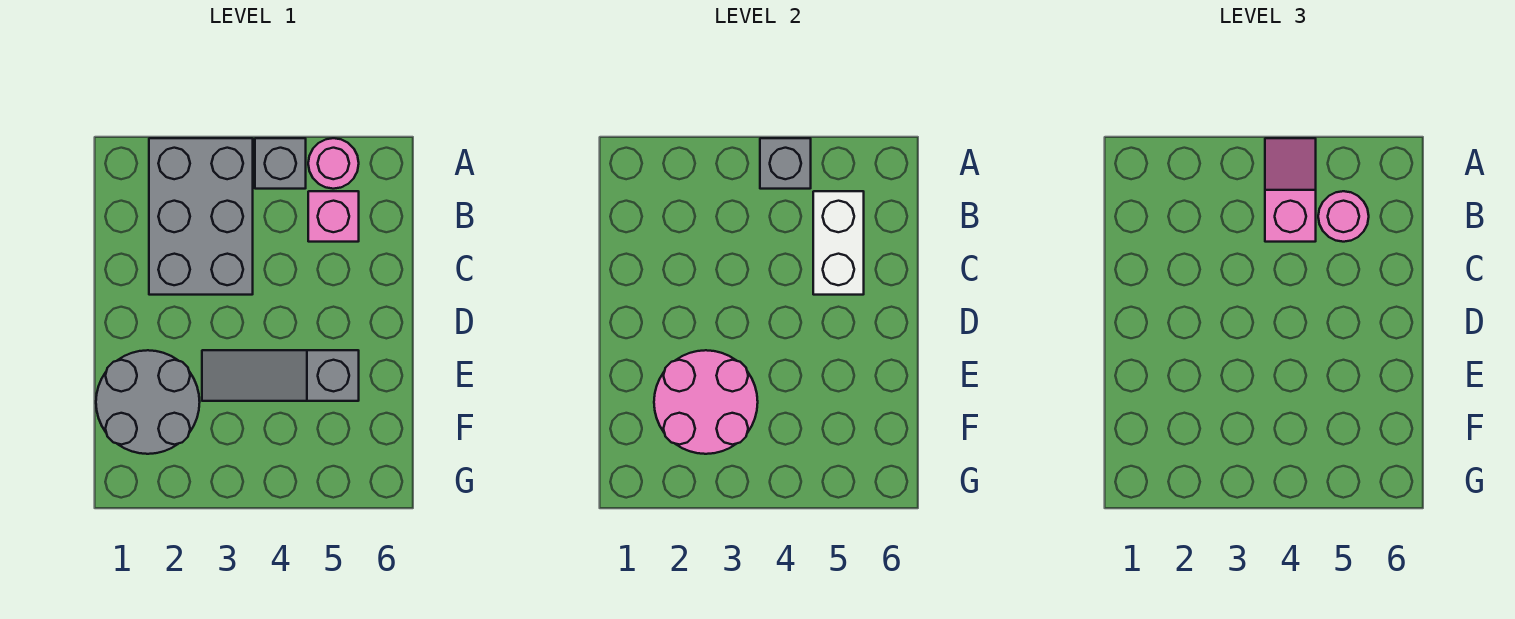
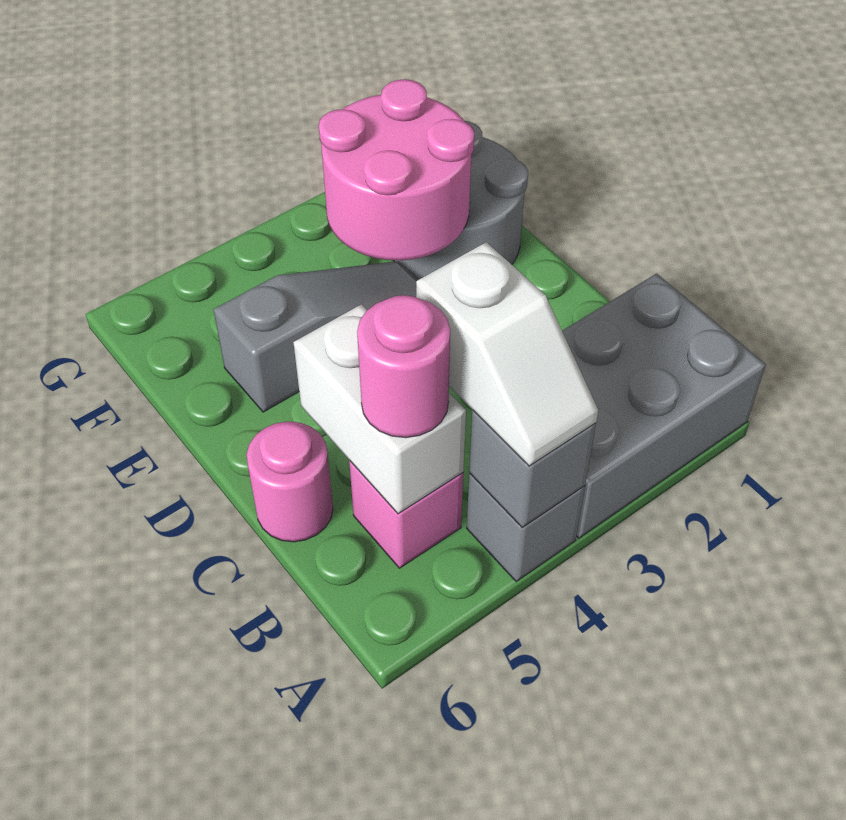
grey 2x3 brick [149,138,253,295] -> grey 2x3 brick turned to [562,274,766,538]
pink 1x2 slope [1265,138,1316,242] -> white 1x2 slope [416,242,598,466]
pink 1x1 round brick [308,138,359,189] -> pink 1x1 round brick moved to [247,421,333,542]

